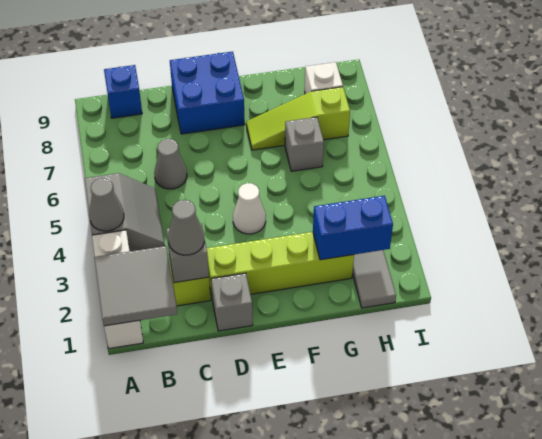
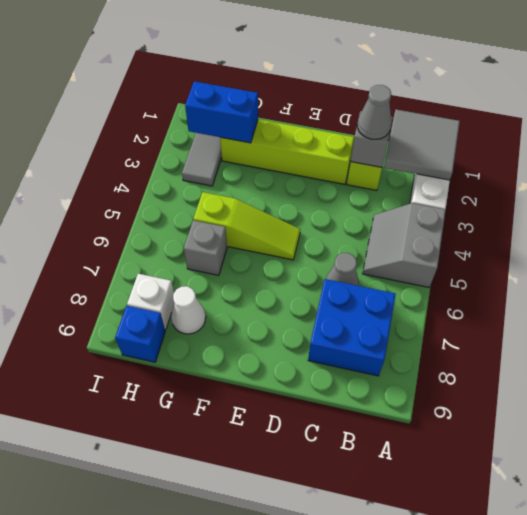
grey 1x1 cone [89,178,124,231] -> none
blue 1x1 brick [104,65,142,118] -> blue 1x1 brick moved to [115,306,165,362]
grey 1x1 brick [211,273,253,331] -> none
blue 2x2 brick [170,52,245,134] -> blue 2x2 brick moved to [308,279,396,376]
white 1x1 cone [233,183,266,234] -> white 1x1 cone moved to [171,286,206,334]
lime 1x3 slope [246,87,350,150] -> lime 1x3 slope moved to [193,192,300,260]

